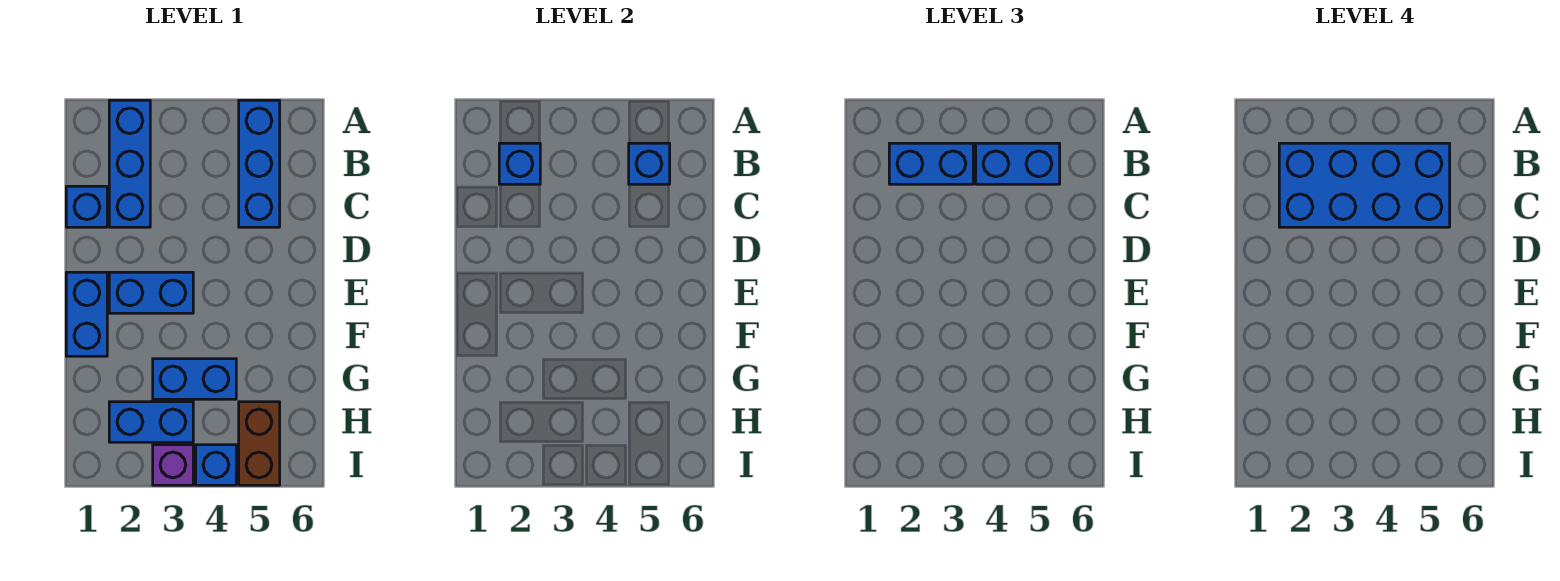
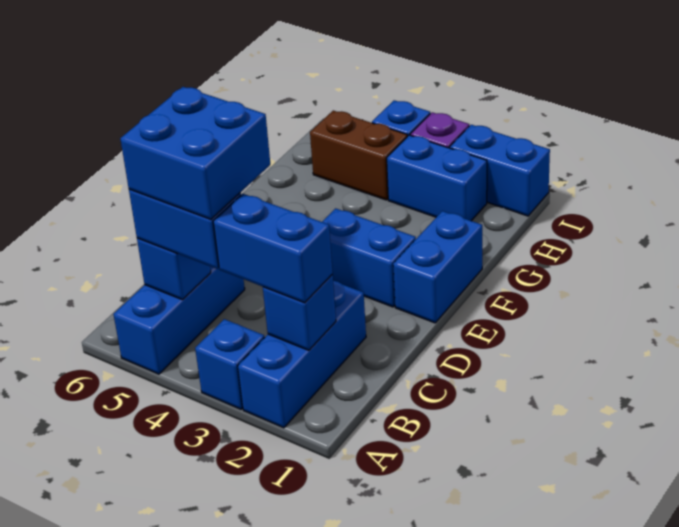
blue 2x4 brick [1279,143,1450,227] -> blue 2x2 brick [120,87,270,219]
blue 1x1 brick [66,186,107,227] -> blue 1x1 brick moved to [195,319,265,409]
blue 1x2 brick [153,359,236,399] -> blue 1x2 brick moved to [450,125,550,216]
brown 1x2 brick [239,402,280,485] -> brown 1x2 brick turned to [310,111,407,200]

